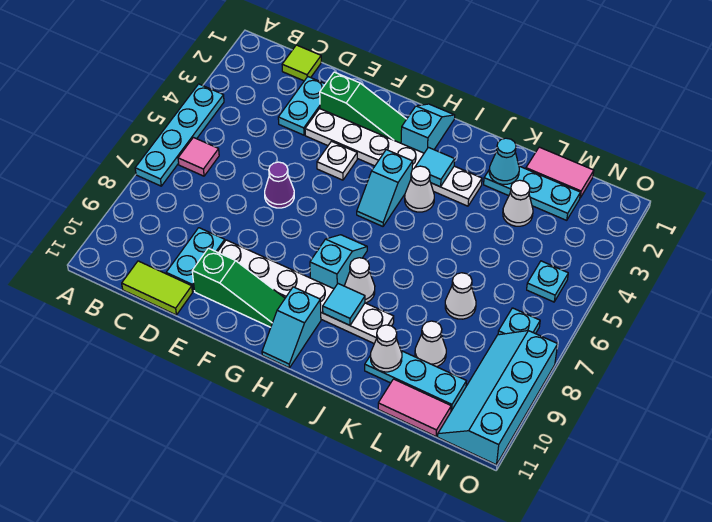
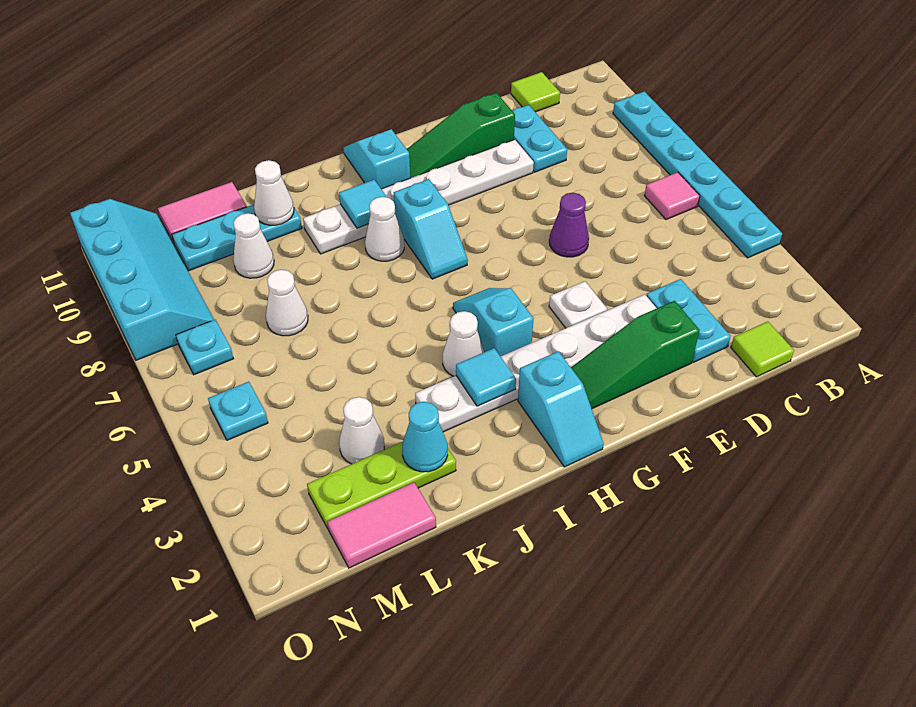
cyan 1x4 plate [135,84,224,186] -> cyan 1x6 plate [613,91,782,258]
lime 1x2 tile [122,261,192,315] -> lime 1x1 tile [511,72,560,112]
cyan 1x3 plate [484,166,580,220] -> lime 1x3 plate [307,442,456,528]

